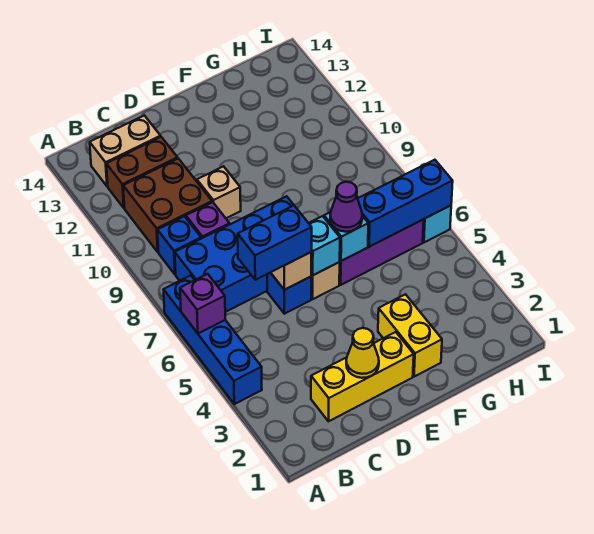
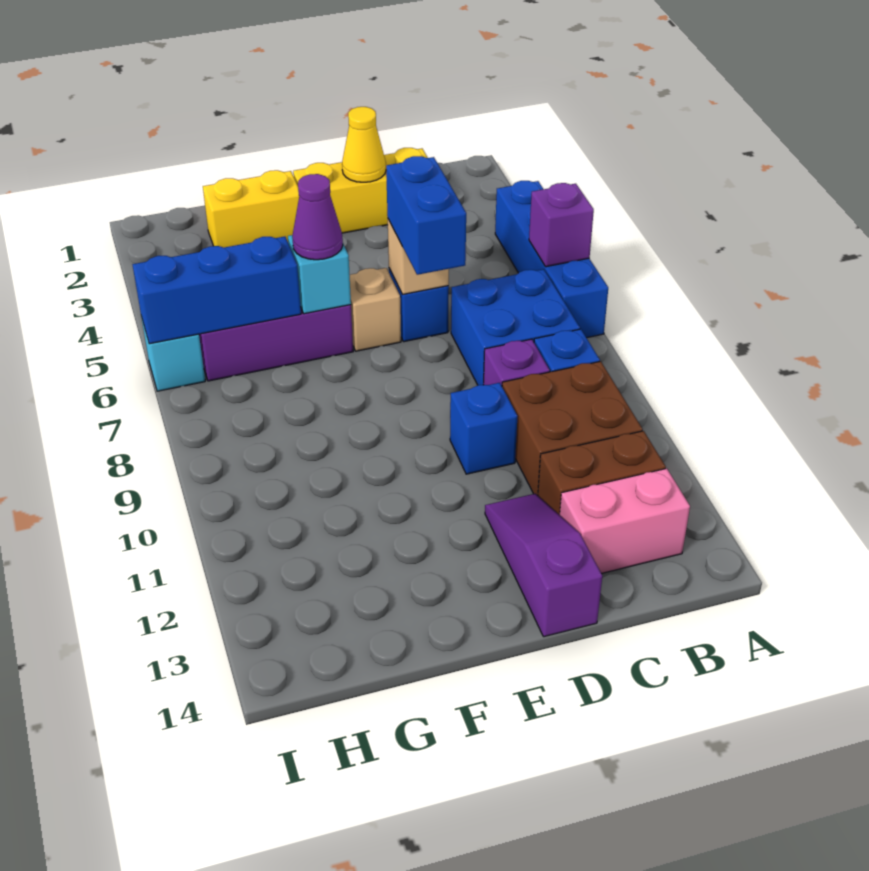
blue 2x4 brick [175,196,294,312] -> blue 2x2 brick [451,269,580,385]
tan 1x2 brick [90,115,161,186] -> pink 1x2 brick [560,468,690,573]
blue 1x2 brick [238,206,312,280] -> blue 1x2 brick turned to [386,156,466,275]
tan 1x1 brick [197,166,241,218] -> blue 1x1 brick [450,383,518,474]
none -> purple 1x3 slope [485,494,602,637]
cyan 1x1 brick [309,216,340,275] -> none
yellow 1x2 brick [378,294,442,377] -> yellow 1x2 brick turned to [203,170,299,248]

